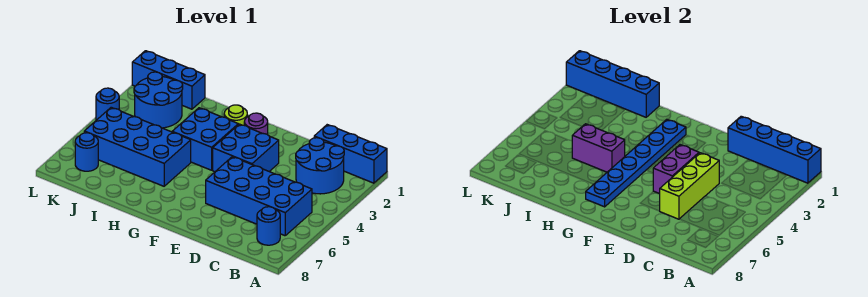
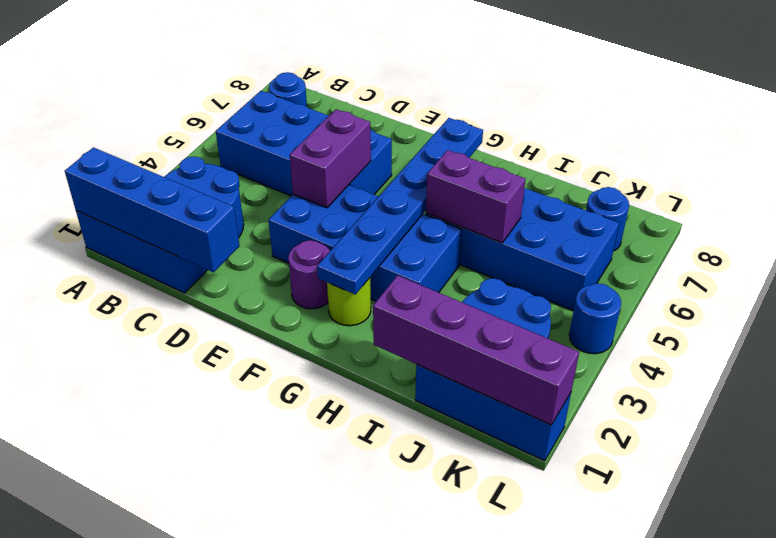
lime 1x3 brick [660,153,719,219] -> none
blue 1x4 brick [566,51,659,117] -> purple 1x4 brick [373,275,579,425]

